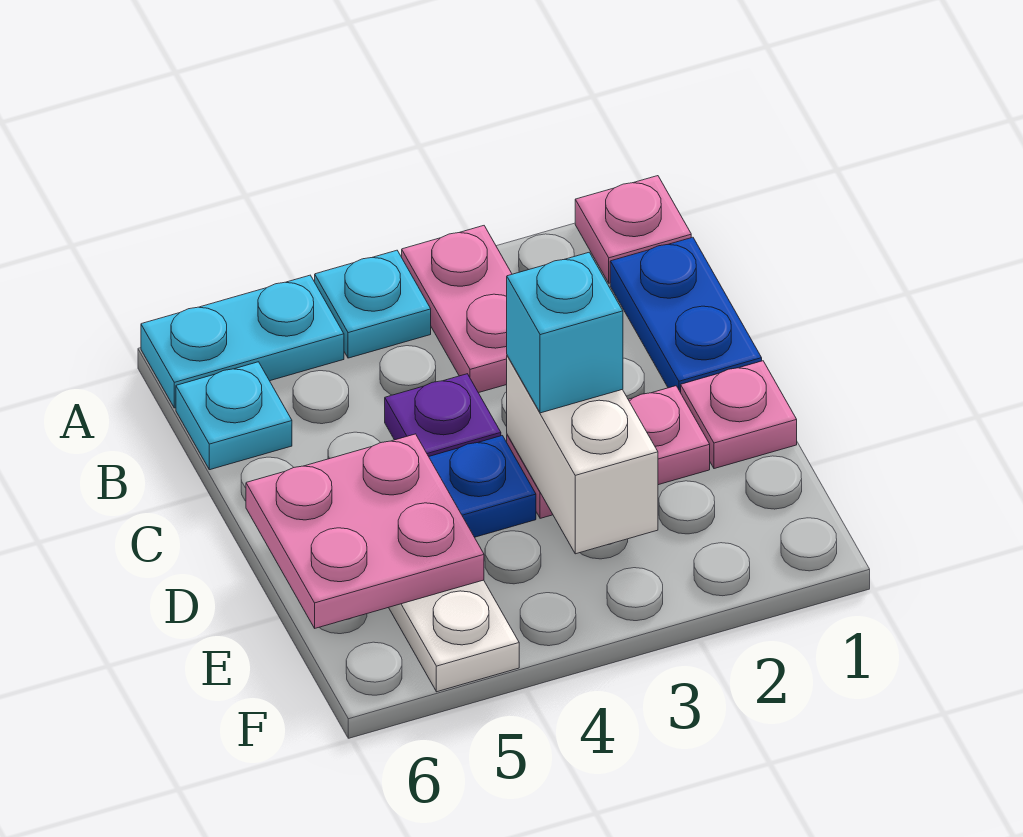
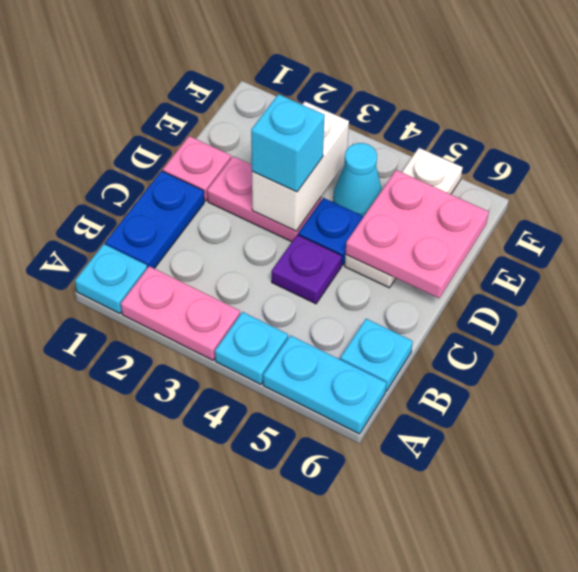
pink 1x1 plate [575,176,691,283] -> cyan 1x1 plate [75,244,147,314]
pink 1x2 plate [402,226,512,393] -> pink 1x2 plate turned to [121,266,240,360]
none -> cyan 1x1 cone [333,143,382,216]

